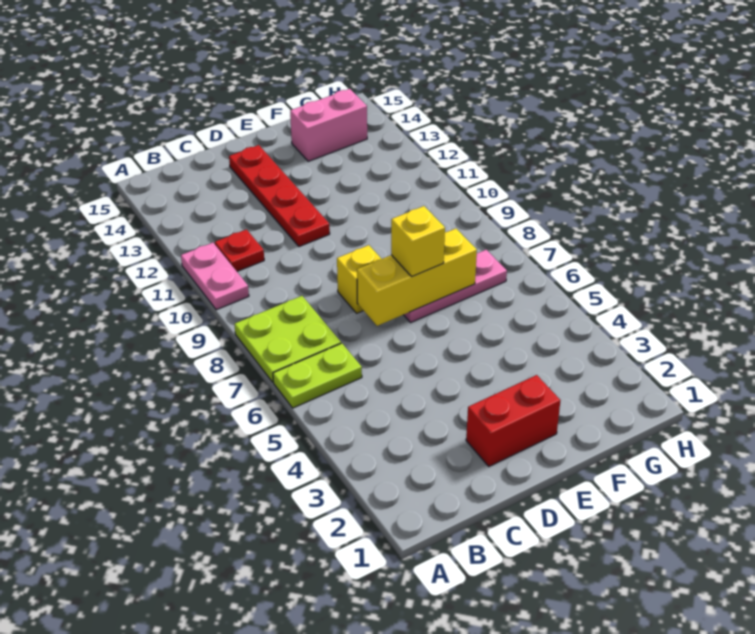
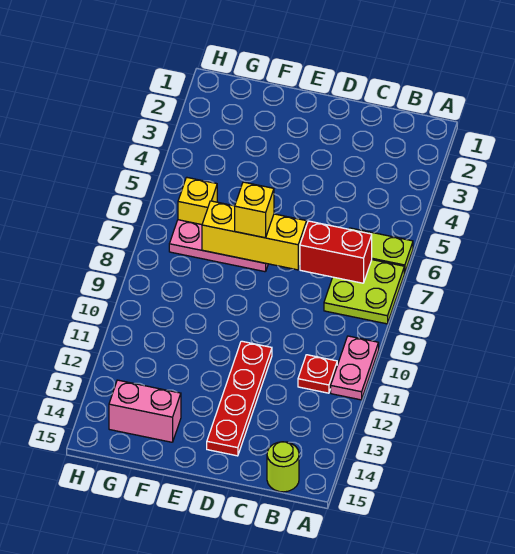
none -> lime 1x1 round brick [267,442,299,492]
red 1x2 brick [466,375,560,466] -> red 1x2 brick moved to [300,221,372,283]
yellow 1x1 brick [337,245,381,313] -> yellow 1x1 brick moved to [178,177,217,225]

